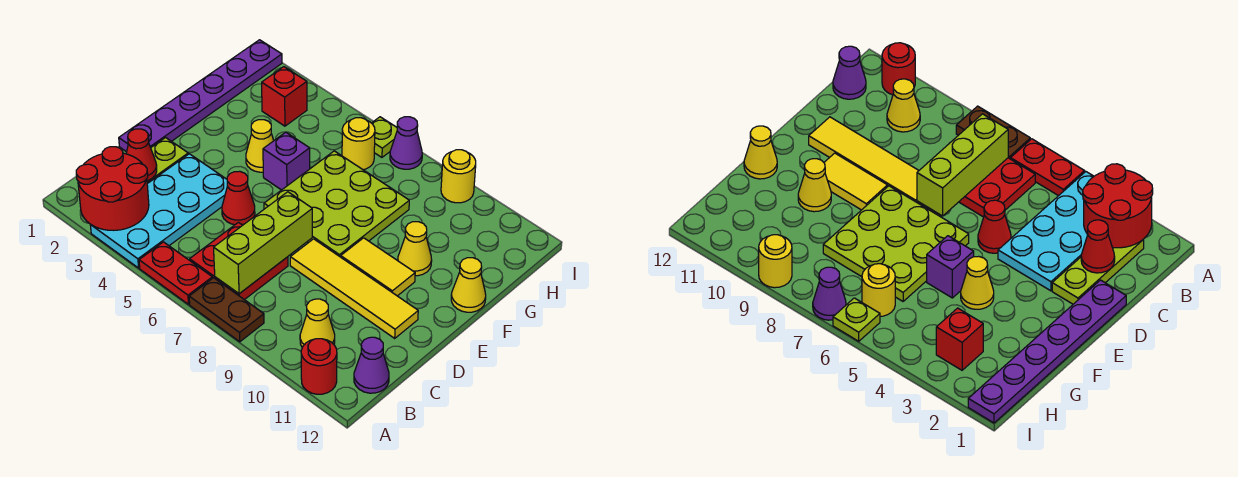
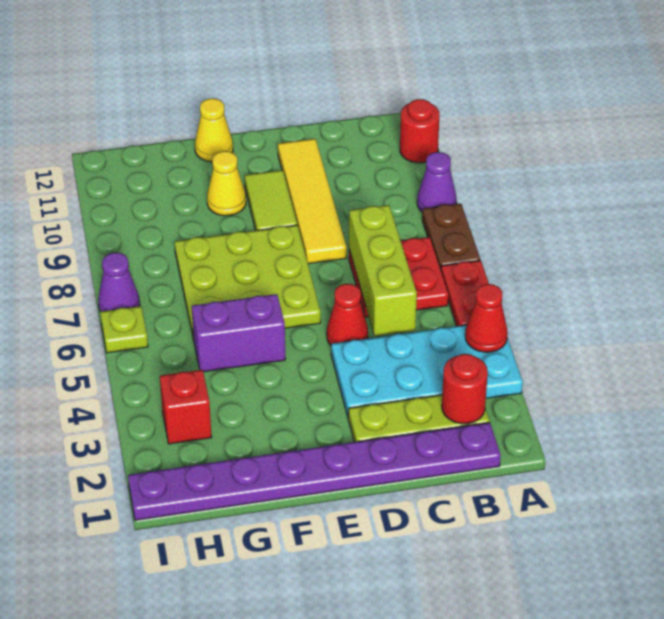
red 2x2 round brick [76,147,149,230] -> red 1x1 round brick [442,354,488,424]
lime 1x3 brick [214,192,312,294] -> lime 1x3 brick turned to [349,205,417,336]
yellow 1x1 cone [300,299,335,347] -> none
purple 1x1 cone [354,337,389,393] -> purple 1x1 cone moved to [417,152,456,212]
red 1x1 cone [126,129,157,181] -> red 1x1 cone moved to [465,284,508,352]
purple 1x6 plate [119,40,282,152] -> purple 1x8 plate [128,422,501,520]
yellow 1x2 tile [341,238,415,296] -> lime 1x2 tile [244,170,297,230]
yellow 1x1 cone [246,120,274,172] -> none
purple 1x1 brick [263,132,310,190] -> purple 1x2 brick [192,294,285,372]
yellow 1x1 round brick [342,118,375,170] -> none
yellow 1x1 round brick [441,150,476,203] -> none

